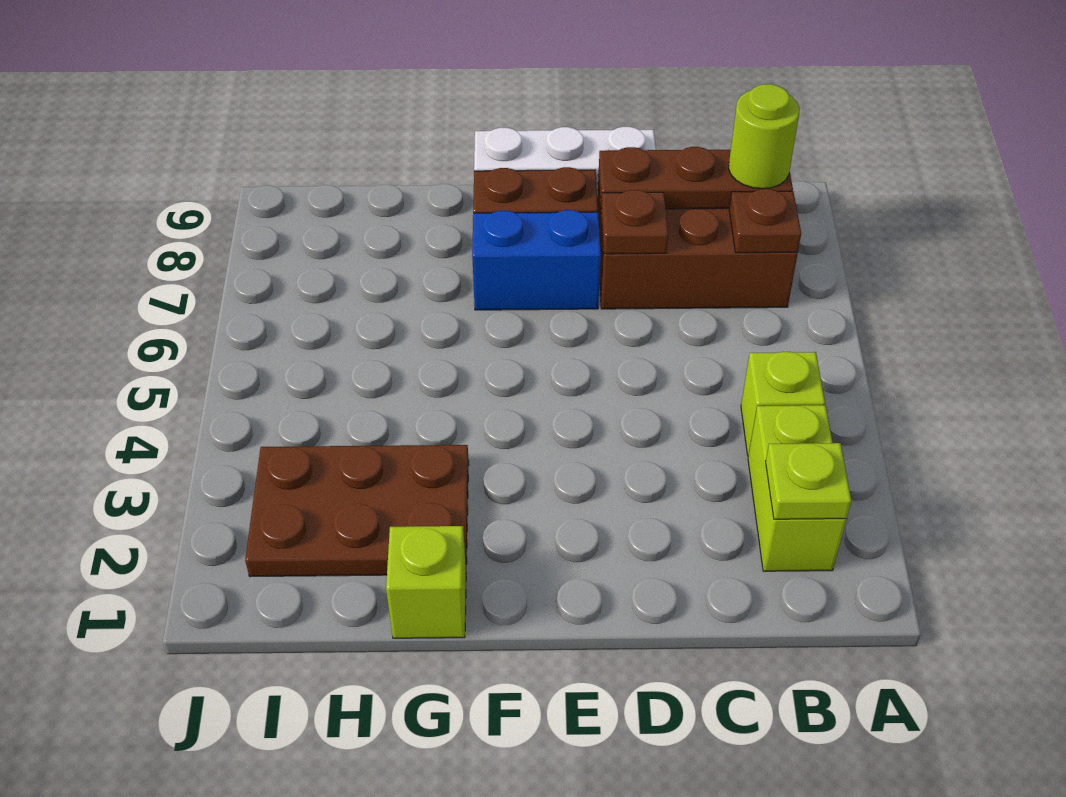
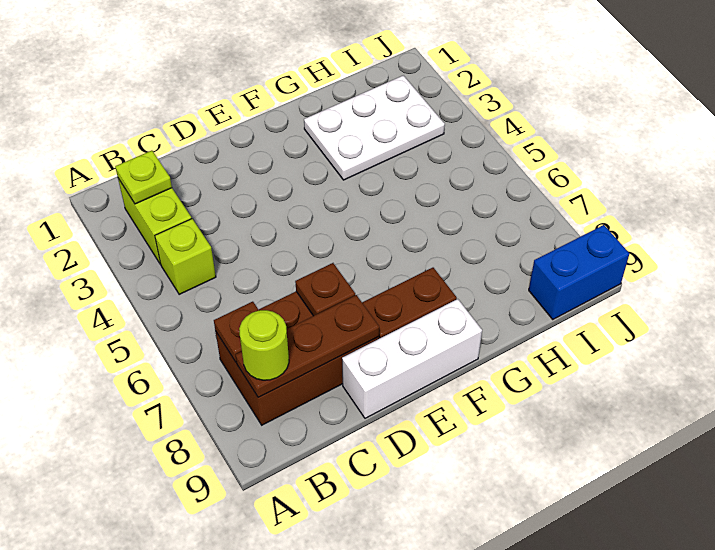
blue 1x2 brick [472,210,601,310] -> blue 1x2 brick moved to [529,225,629,319]
lime 1x1 brick [386,526,466,638] -> none
brown 2x3 plate [245,445,469,577] -> white 2x3 plate [304,76,445,180]

